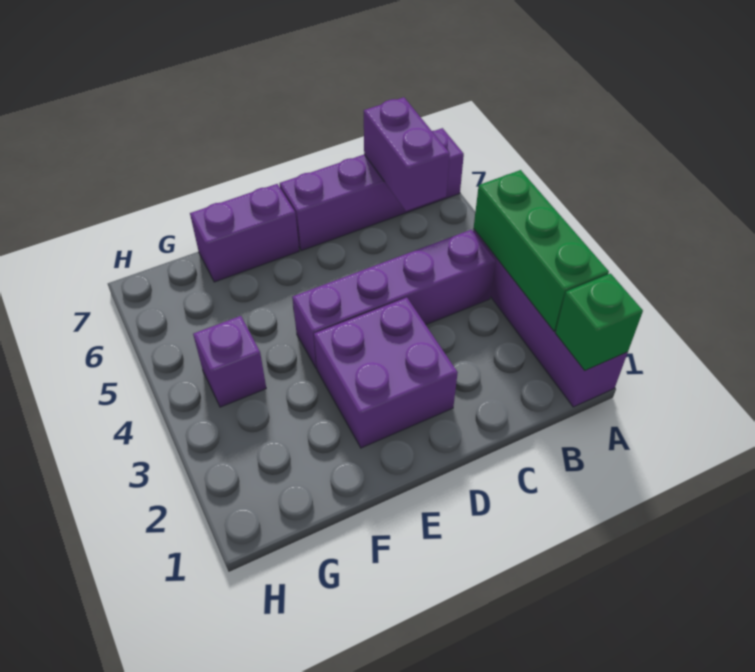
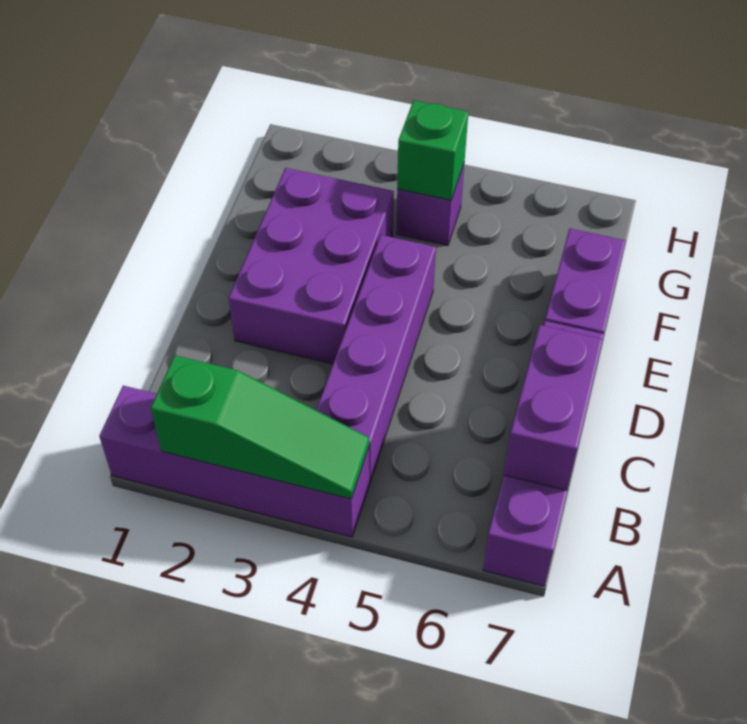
green 1x1 brick [555,274,643,370] -> green 1x1 brick moved to [397,100,468,200]
green 1x3 brick [474,170,609,331] -> green 1x3 slope [151,355,369,499]
purple 1x2 brick [364,97,450,211] -> purple 1x2 brick turned to [504,325,603,490]
purple 2x2 brick [314,298,458,448] -> purple 2x3 brick [229,168,394,364]

